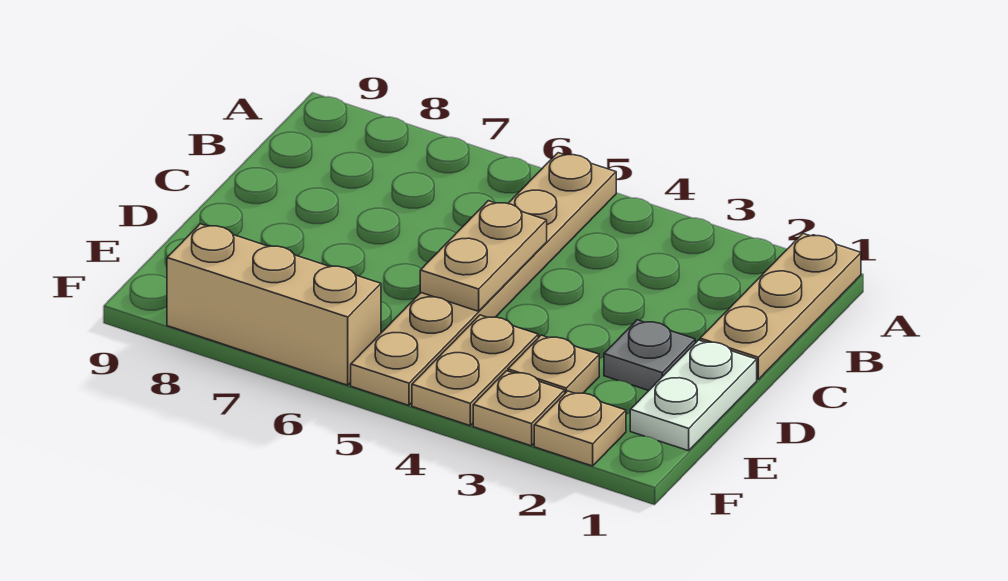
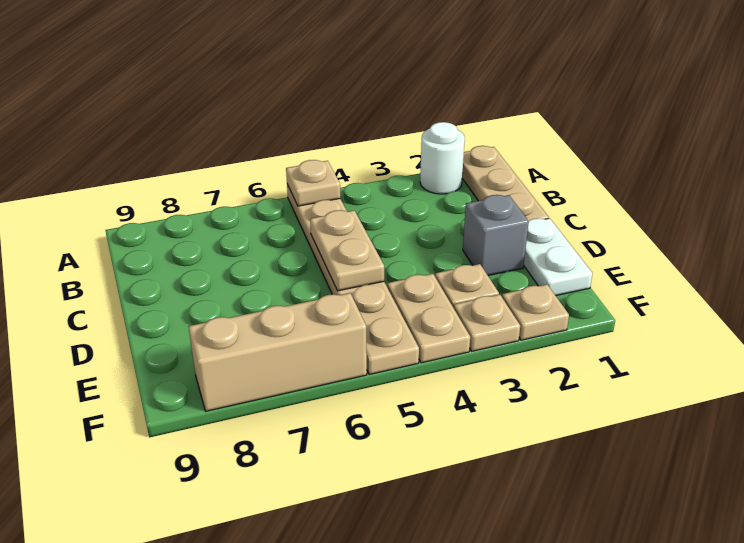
none -> white 1x1 round brick [420,122,465,194]
none -> tan 1x1 plate [286,160,340,206]
grey 1x1 plate [604,320,695,391] -> grey 1x1 brick [463,195,529,276]

